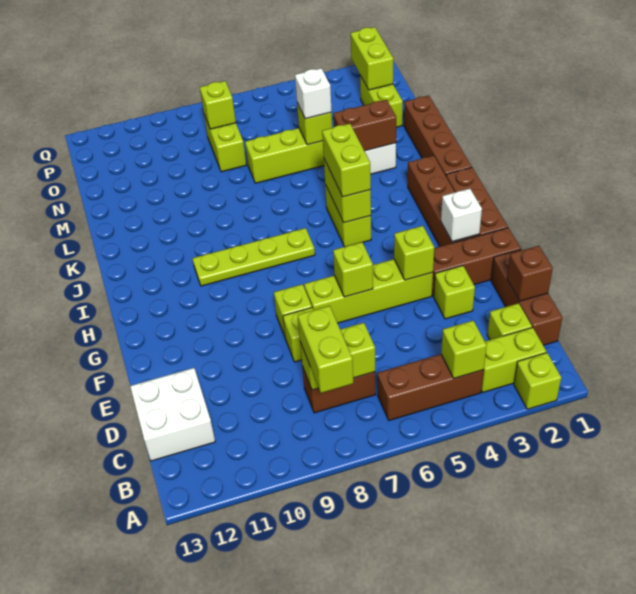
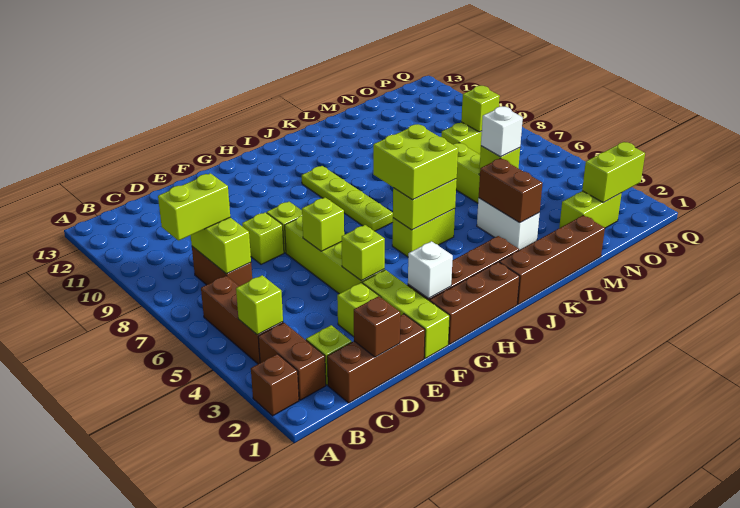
lime 1x1 brick [514,353,561,409] -> brown 1x1 brick [251,354,299,416]
lime 1x2 brick [481,327,546,392] -> brown 1x2 brick [258,323,326,400]
white 2x2 brick [130,368,215,461] -> none
brown 1x3 brick [432,228,521,296] -> lime 1x3 brick [362,270,450,358]
lime 1x2 brick [322,124,371,197] -> lime 2x2 brick [373,124,458,200]

